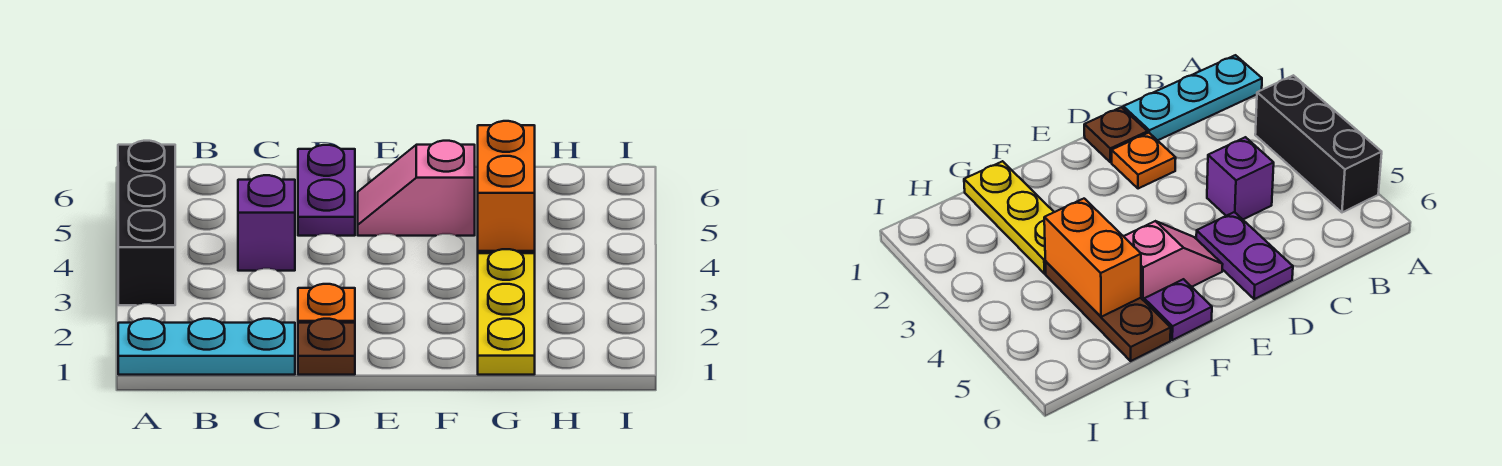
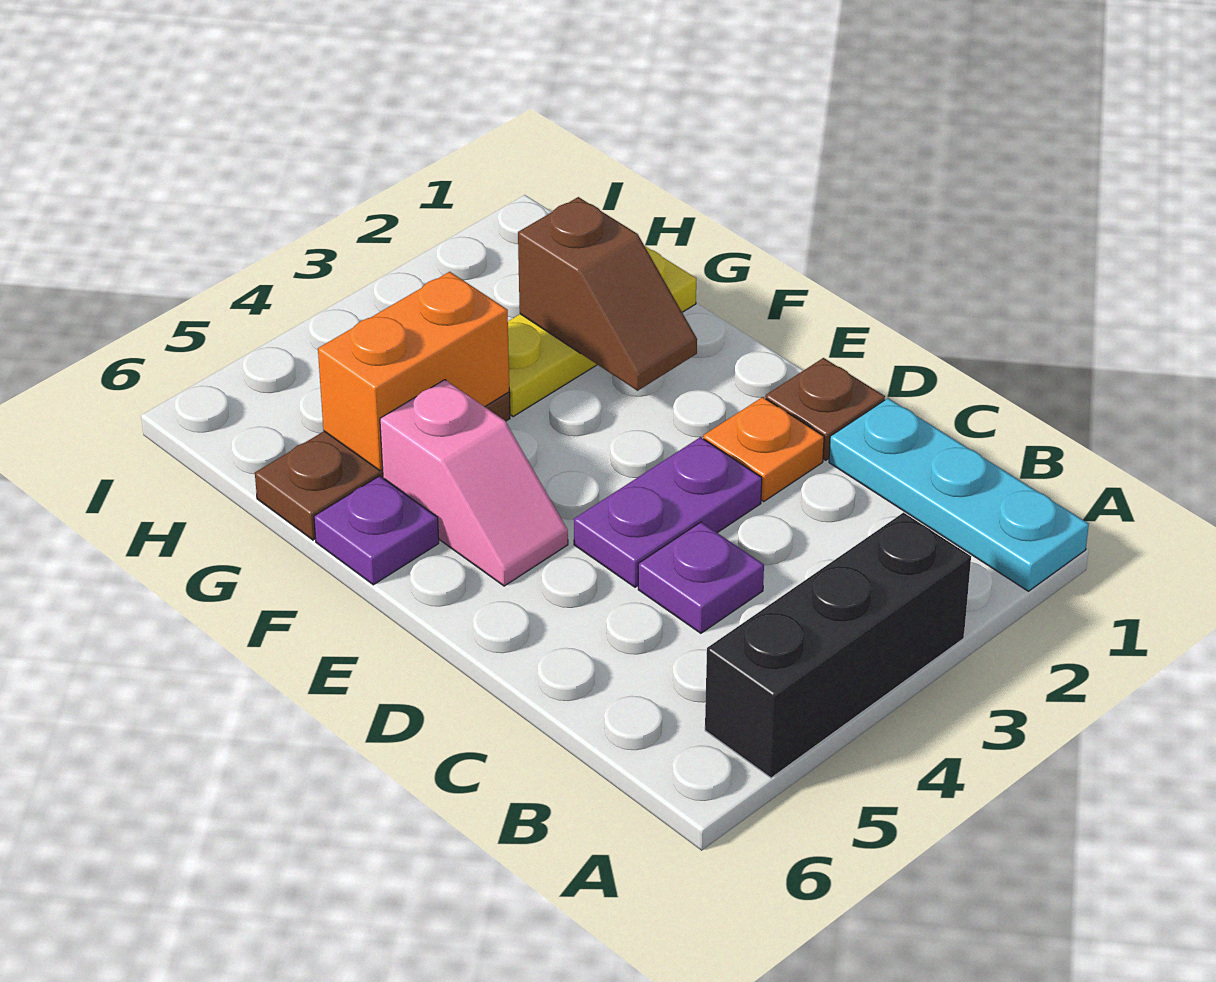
purple 1x1 brick [238,175,295,271] -> purple 1x1 plate [638,522,764,633]
purple 1x2 plate [298,145,355,236] -> purple 1x2 plate moved to [574,437,762,587]
none -> brown 1x2 slope [518,197,697,391]

